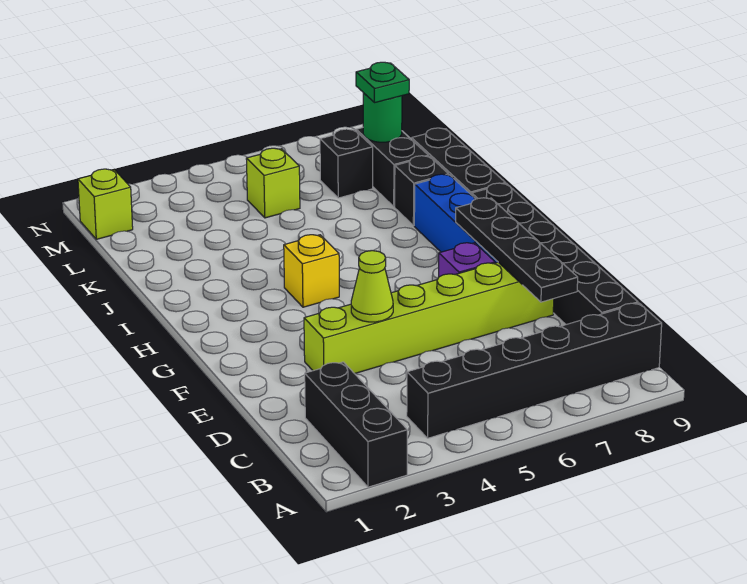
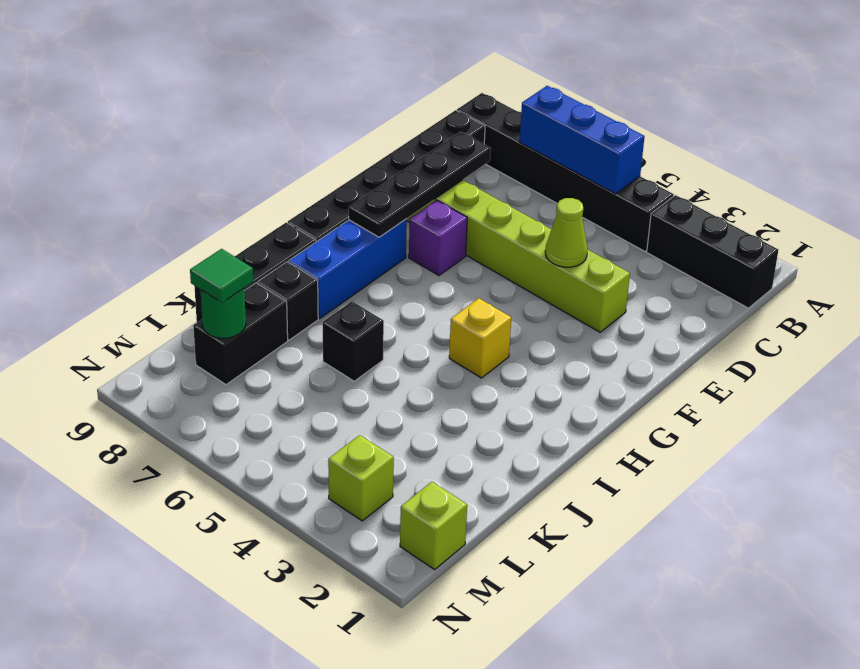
black 1x3 brick [305,362,407,487] -> black 1x3 brick turned to [647,195,778,308]
none -> blue 1x3 brick [520,86,645,194]
lime 1x1 brick [246,148,300,218] -> lime 1x1 brick moved to [328,435,394,521]
black 1x1 brick [320,129,373,198] -> black 1x1 brick moved to [323,301,384,381]
green 1x1 plate [356,62,409,103] -> green 1x1 tile [190,249,253,303]

